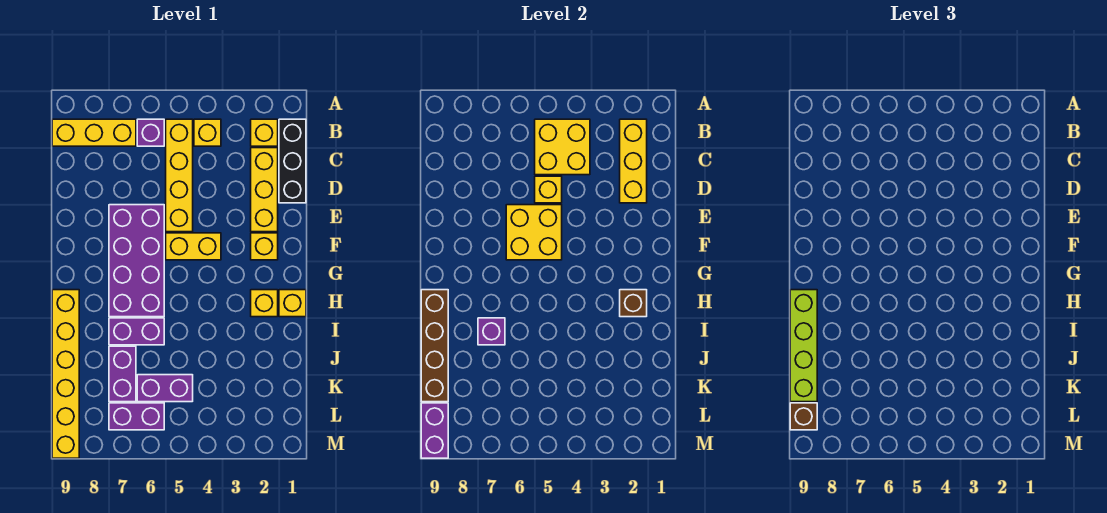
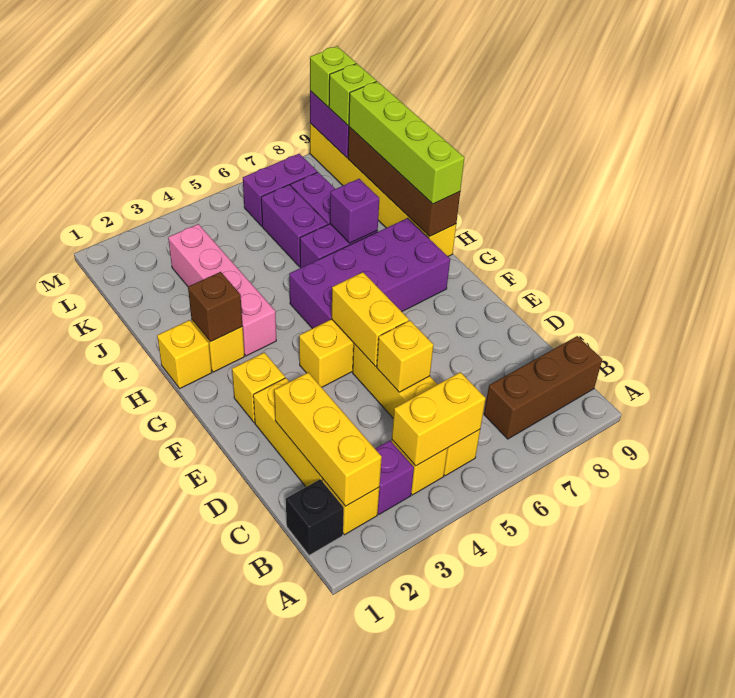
black 1x3 brick [279,119,306,203] -> black 1x1 brick [286,479,344,555]
yellow 2x2 brick [535,119,590,175] -> yellow 1x2 brick [392,372,486,466]
purple 1x1 brick [137,119,164,146] -> purple 1x1 brick moved to [375,441,414,514]
yellow 1x3 brick [52,119,136,146] -> brown 1x3 brick [484,336,602,439]
yellow 2x2 brick [506,205,562,260] -> yellow 1x2 brick [332,272,409,367]
purple 2x4 brick [109,205,164,317] -> purple 2x4 brick turned to [289,218,450,329]
none -> pink 1x4 brick [168,224,276,356]
purple 1x2 brick [137,375,193,402] -> purple 1x2 brick turned to [261,185,328,267]
brown 1x1 brick [790,403,817,430] -> lime 1x1 brick [329,64,376,125]
none -> lime 1x1 brick [310,46,356,107]

